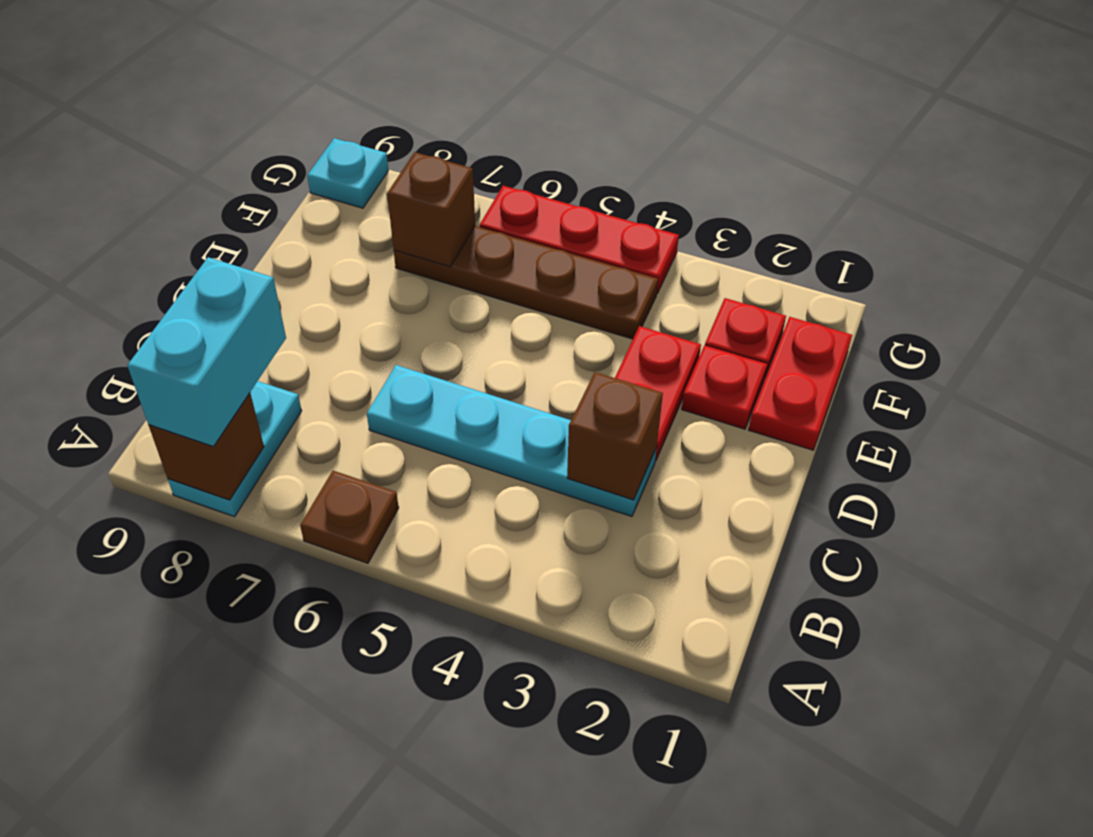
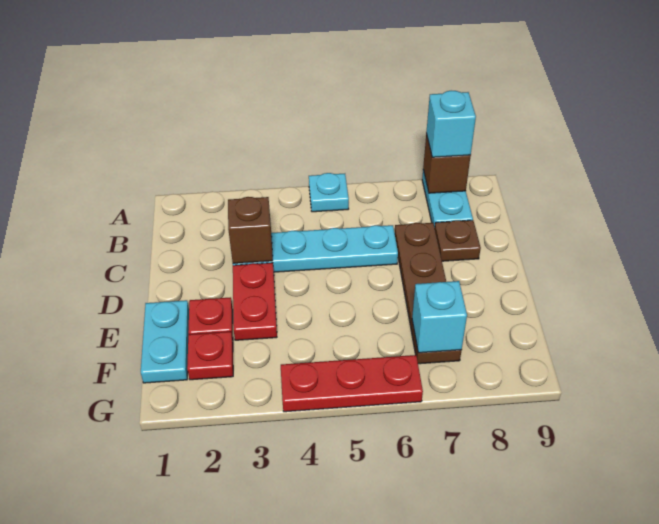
brown 1x1 plate [300,471,399,563] -> brown 1x1 plate moved to [435,220,481,261]
cyan 1x2 brick [127,257,286,446] -> cyan 1x1 brick [426,91,476,157]
red 1x2 plate [749,317,852,450] -> cyan 1x2 plate [141,300,189,383]
brown 1x4 plate [394,226,658,339] -> brown 1x4 plate turned to [395,223,462,364]
brown 1x1 brick [387,152,475,267] -> cyan 1x1 brick [412,281,467,353]
cyan 1x1 plate [307,138,388,208] -> cyan 1x1 plate moved to [309,173,349,212]

